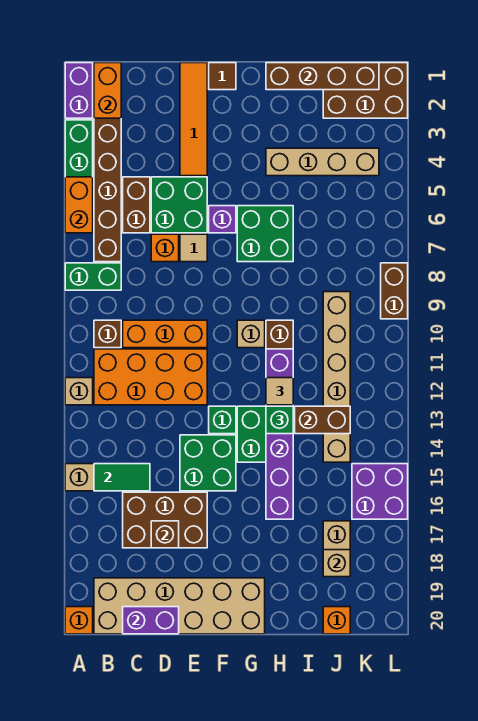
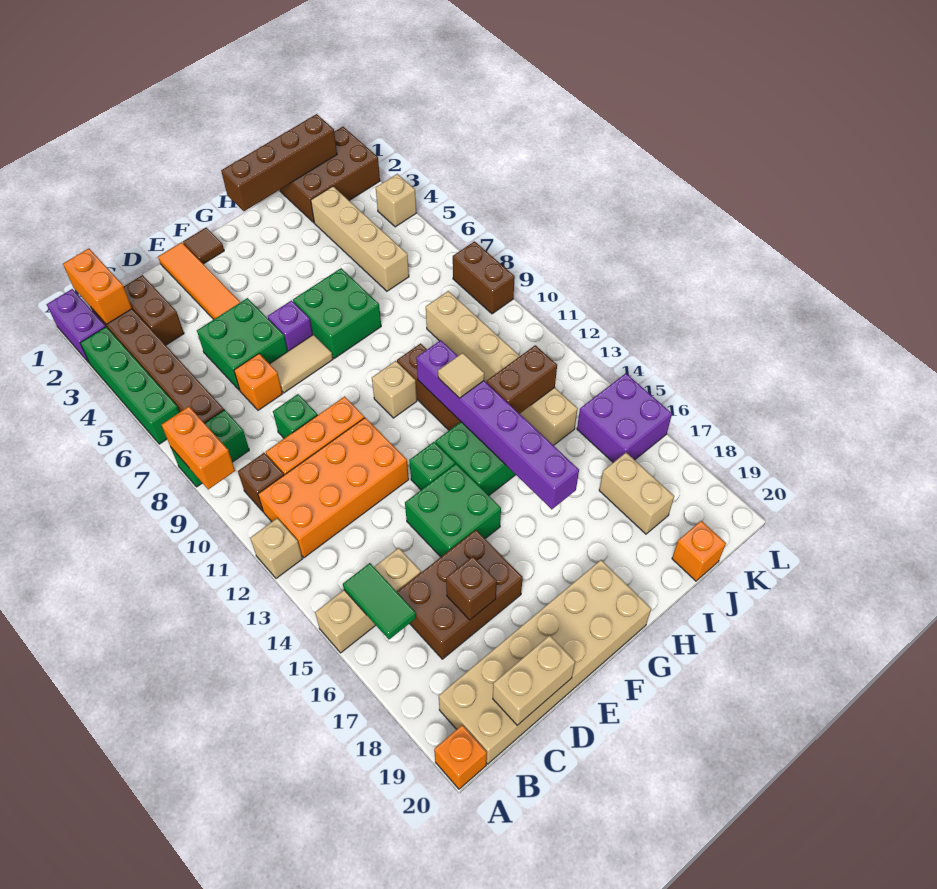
orange 1x2 brick [65,177,93,233] -> orange 1x2 brick moved to [162,406,235,489]
green 1x2 tile [94,464,150,491] -> green 1x2 tile turned to [343,563,416,639]
brown 1x2 brick [123,177,150,233] -> brown 1x2 brick moved to [124,275,184,345]
purple 1x2 brick [123,607,179,634] -> tan 1x2 brick [493,635,575,725]
tan 1x1 tile [180,234,207,262] -> tan 1x2 tile [270,335,333,393]
tan 1x4 brick [266,148,379,176] -> tan 1x4 brick turned to [311,186,409,291]
green 1x1 brick [266,406,293,434] -> green 1x1 brick moved to [273,394,317,438]
tan 1x1 brick [323,550,350,577] -> tan 1x1 brick moved to [376,174,416,227]

